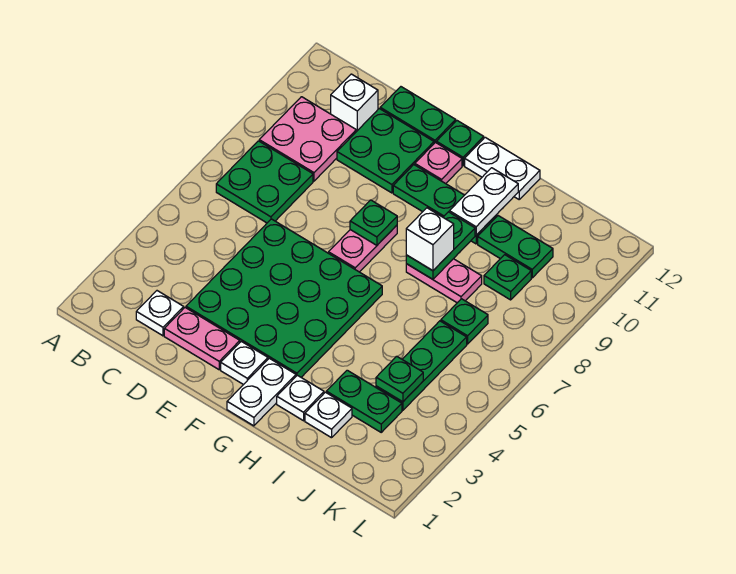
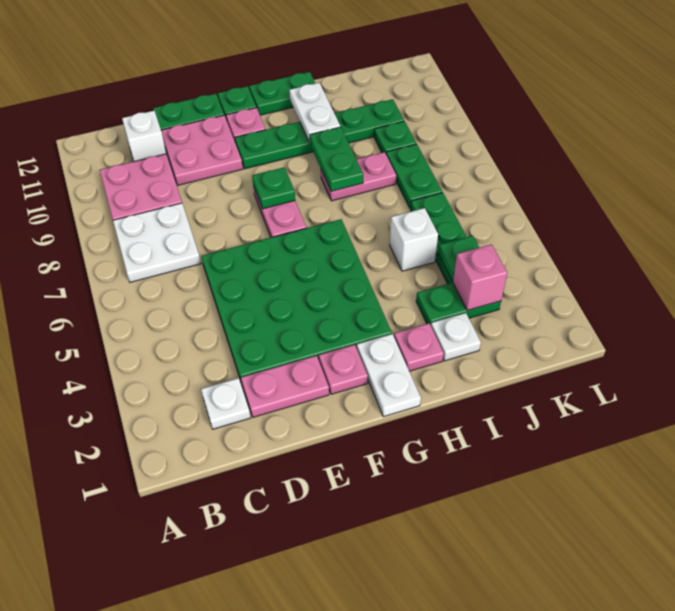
green 2x2 plate [216,141,313,223] -> white 2x2 plate [113,203,201,282]
green 2x2 plate [337,109,434,193] -> pink 2x2 plate [161,115,243,185]
white 1x1 plate [221,341,268,385] -> pink 1x1 plate [319,345,368,394]
white 1x2 plate [465,137,540,199] -> green 1x2 plate [249,72,315,115]
white 1x1 plate [277,375,324,421] -> pink 1x1 plate [394,323,444,371]
white 1x1 brick [406,208,454,271] -> white 1x1 brick moved to [390,208,438,271]
none -> pink 1x1 brick [453,244,507,310]
green 1x1 plate [441,299,488,344] -> green 1x2 plate [386,144,442,209]

